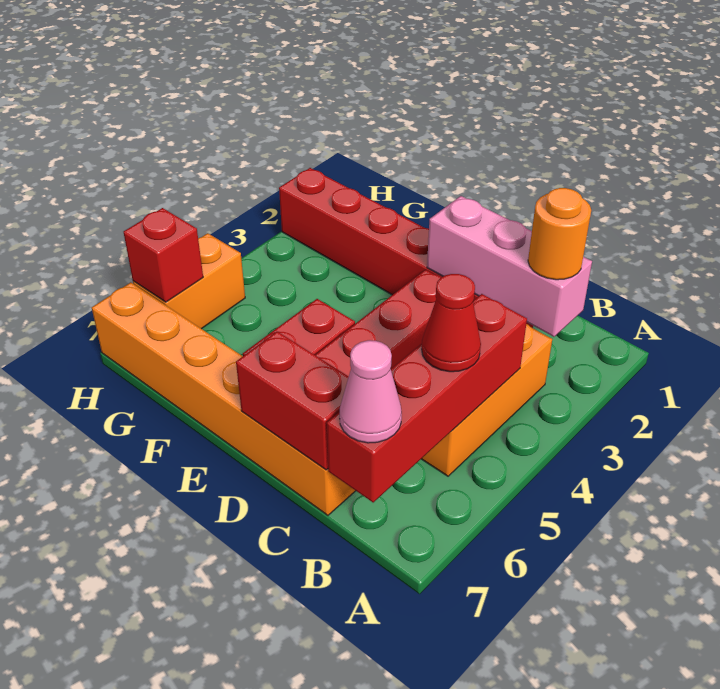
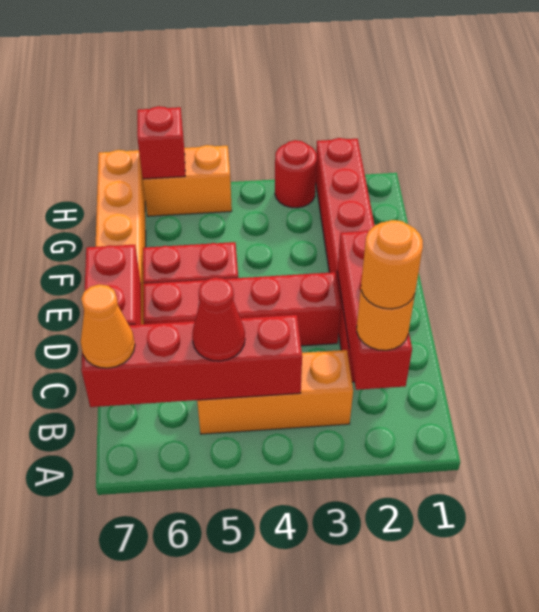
pink 1x3 brick [427,196,592,337] -> red 1x3 brick [337,230,412,390]
none -> orange 1x1 round brick [361,220,423,309]
pink 1x1 cone [340,340,402,443] -> orange 1x1 cone [81,284,135,368]
none -> red 1x1 round brick [275,140,317,208]

